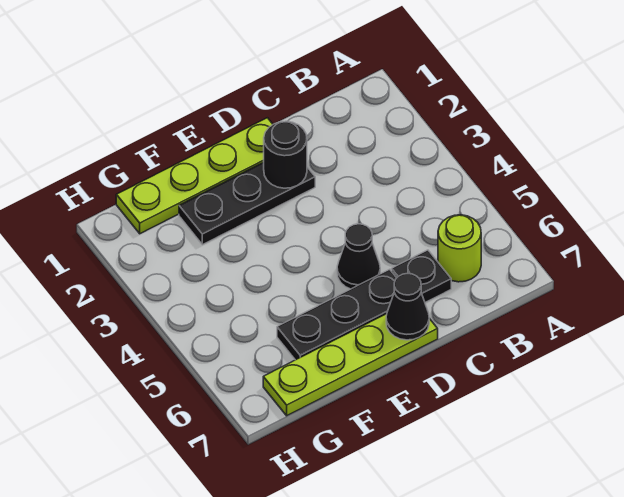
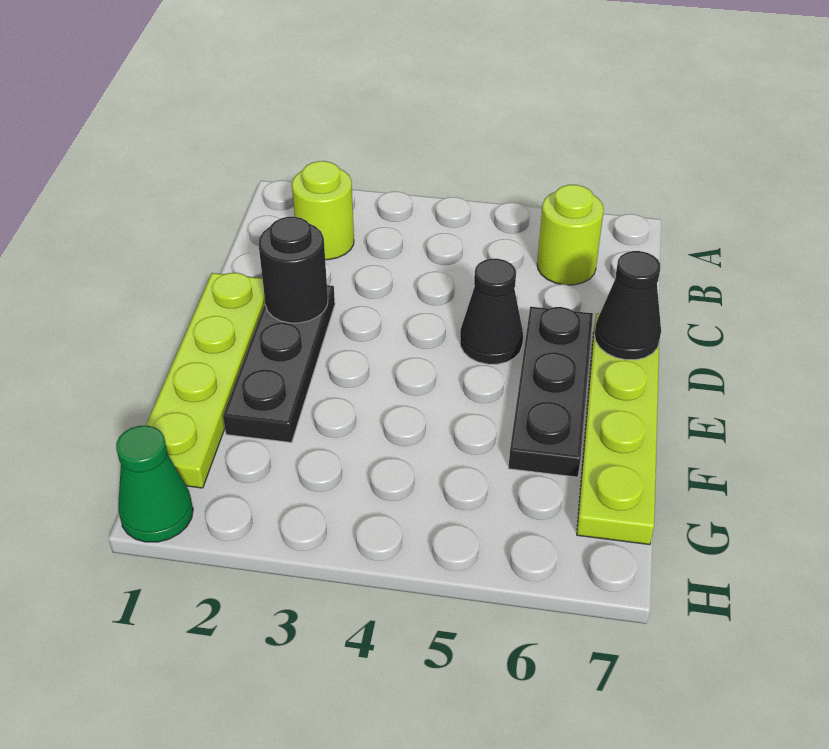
none -> lime 1x1 round brick [292,161,354,260]
black 1x1 plate [392,250,451,302] -> none
none -> green 1x1 cone [116,426,193,542]

